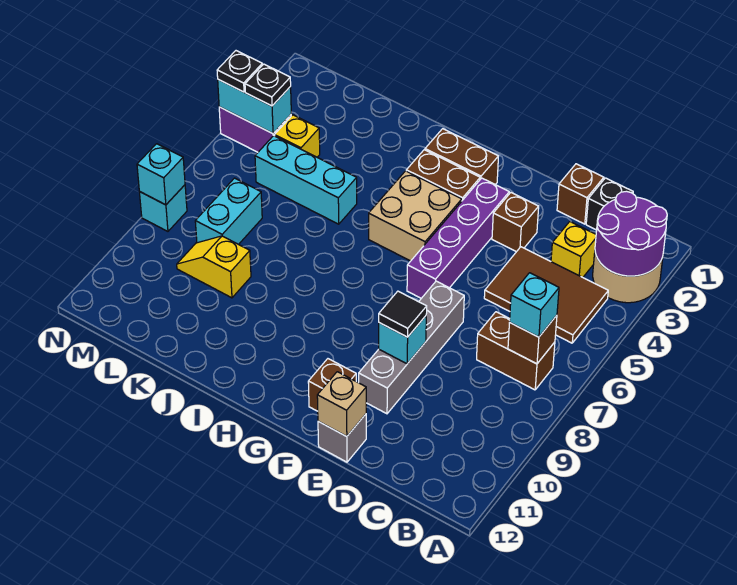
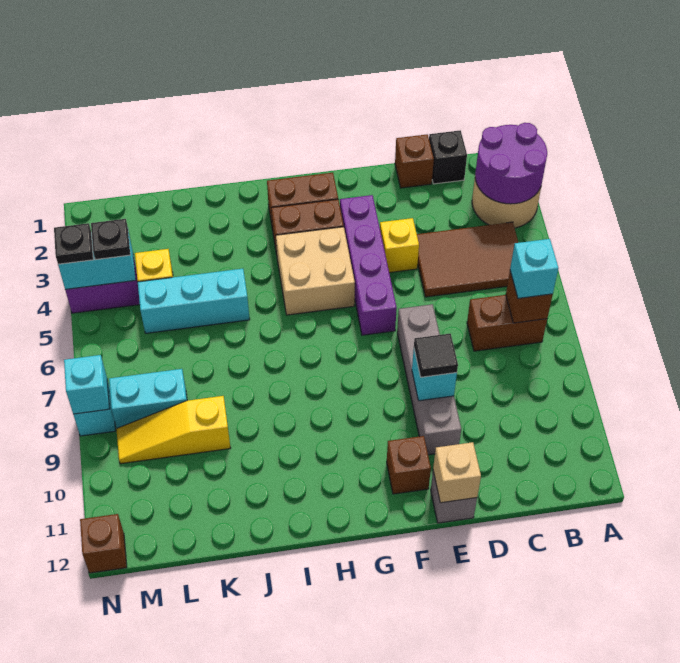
yellow 1x1 brick [551,222,596,277] -> yellow 1x1 brick moved to [380,218,419,273]
brown 1x1 brick [492,193,539,252] -> brown 1x1 brick moved to [80,514,127,573]
yellow 1x2 slope [177,236,251,298] -> yellow 1x3 slope [117,396,230,464]
cyan 1x2 brick [195,178,262,244] -> cyan 1x2 brick turned to [109,369,187,428]

